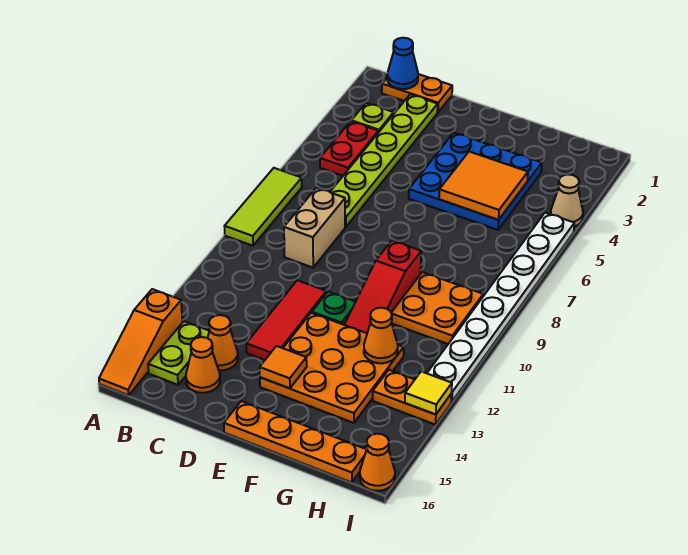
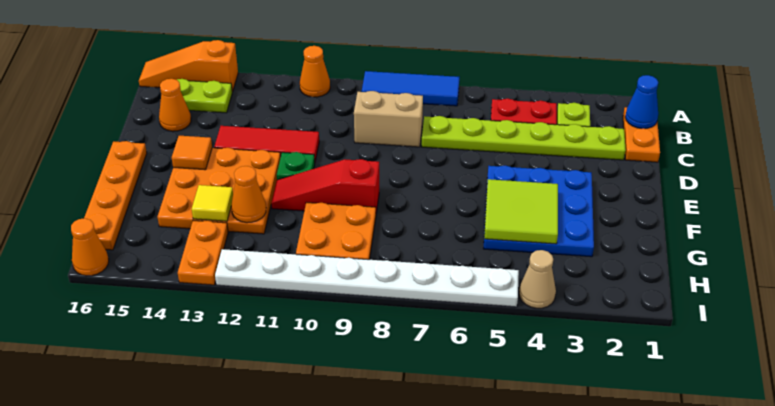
lime 1x3 tile [224,168,302,246] -> blue 1x3 tile [362,71,459,106]
orange 1x1 cone [208,315,238,370] -> orange 1x1 cone moved to [300,46,330,97]
orange 2x2 tile [439,152,528,220] -> lime 2x2 tile [484,179,558,244]
yellow 1x1 tile [405,371,452,415] -> yellow 1x1 tile moved to [192,185,233,221]

